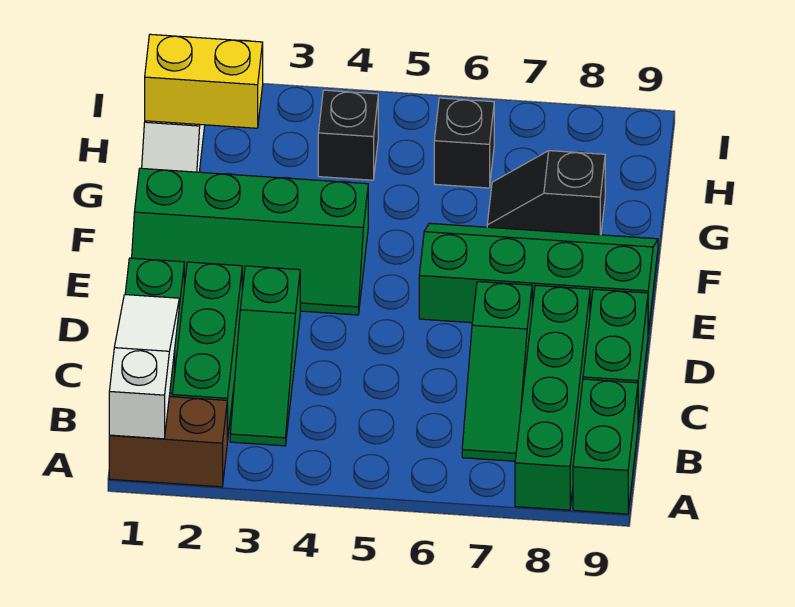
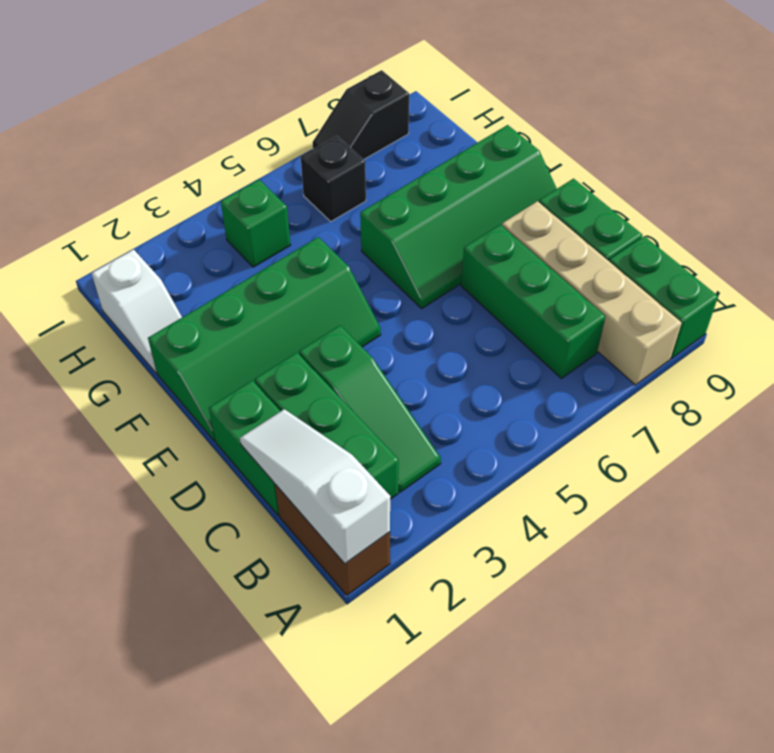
brown 1x2 brick [109,397,227,487] -> brown 1x2 brick turned to [275,484,390,595]
green 1x4 brick [515,285,590,510] -> tan 1x4 brick [502,201,682,385]
green 1x3 slope [462,282,532,461] -> green 1x3 brick [461,225,605,378]
green 2x4 slope [419,223,658,333] -> green 2x4 slope turned to [360,125,557,308]
black 1x2 slope [487,151,605,235] -> black 1x2 slope moved to [313,70,409,160]
yellow 1x2 brick [145,34,263,128] -> none
black 1x1 brick [318,90,378,180] -> green 1x1 brick [221,180,290,267]

